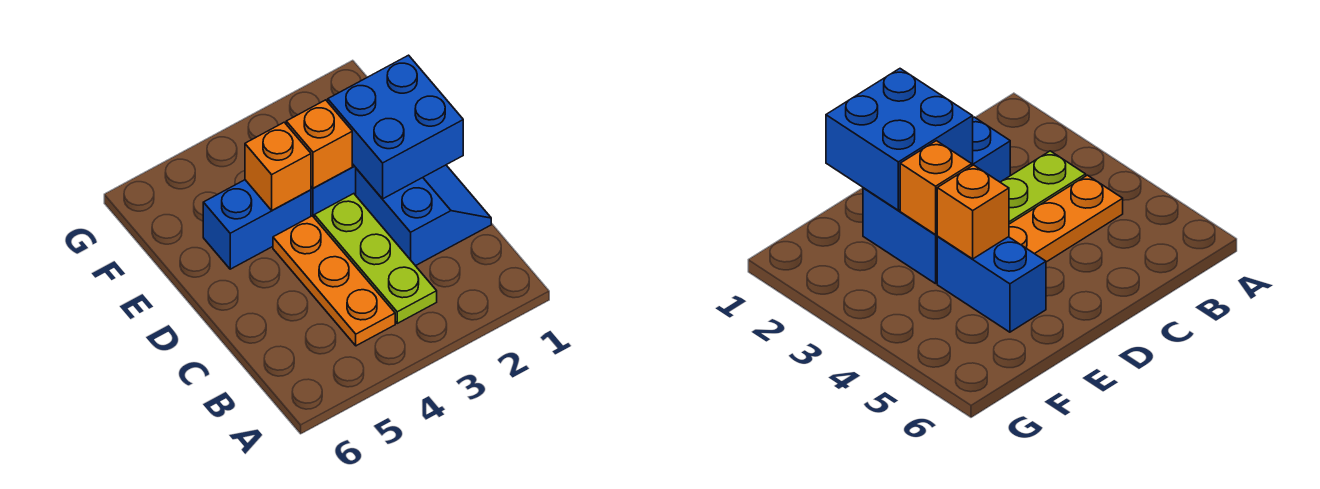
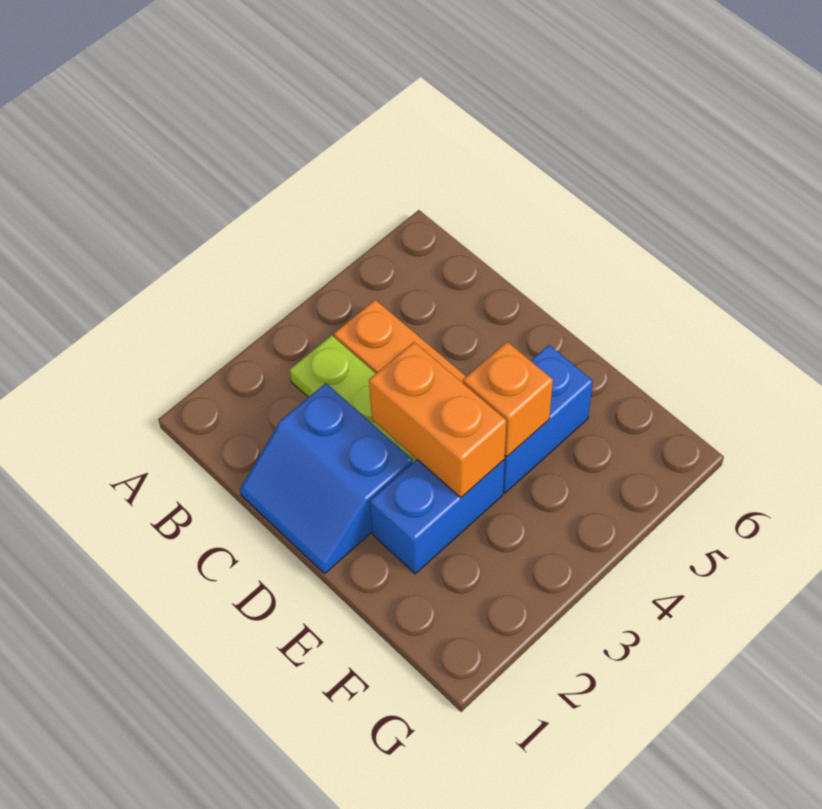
blue 2x2 brick [328,55,463,199] -> none
orange 1x1 brick [286,100,352,188] -> orange 1x2 brick [369,342,506,498]

